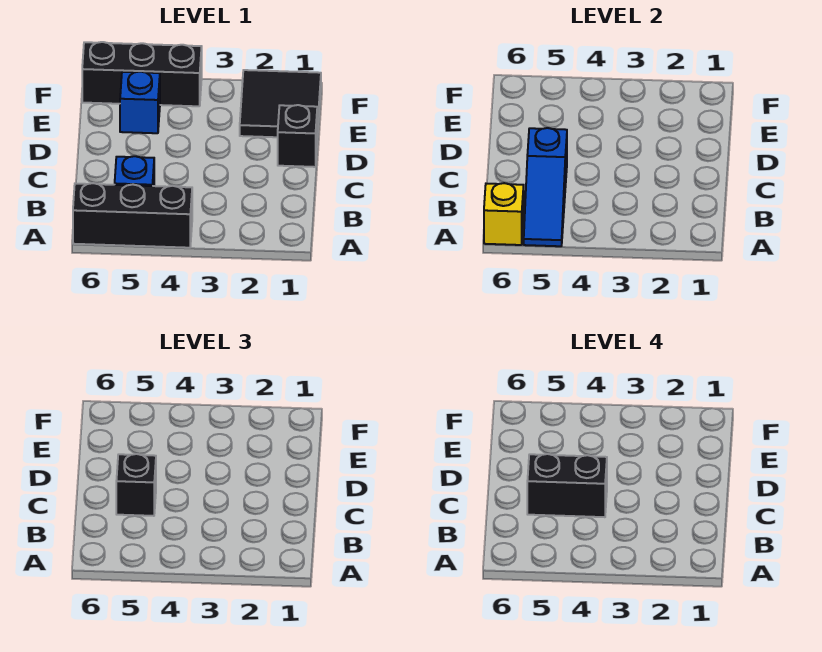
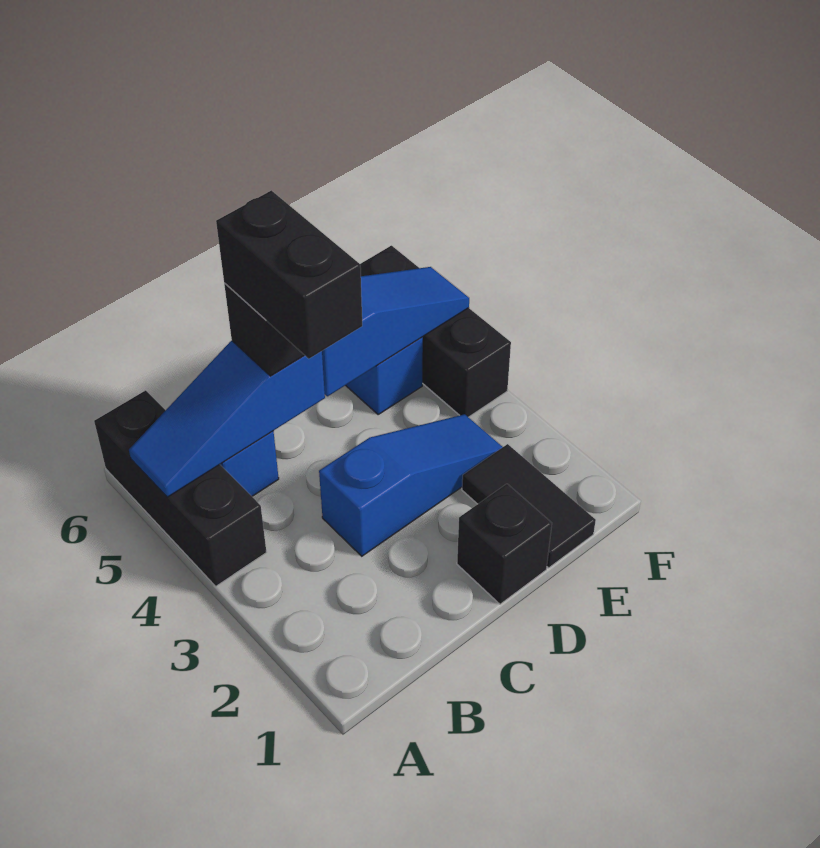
yellow 1x1 brick [484,183,524,245] -> none
none -> blue 1x3 slope [319,414,502,556]
none -> blue 1x3 slope [322,267,469,396]
black 2x2 tile [240,70,321,137] -> black 1x2 tile [462,444,596,568]

